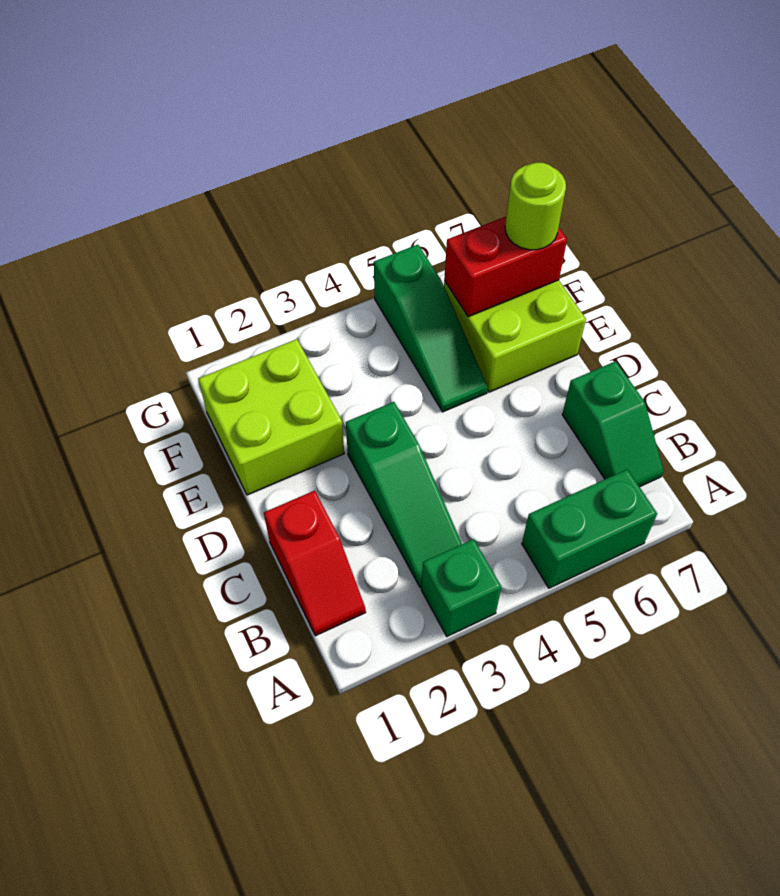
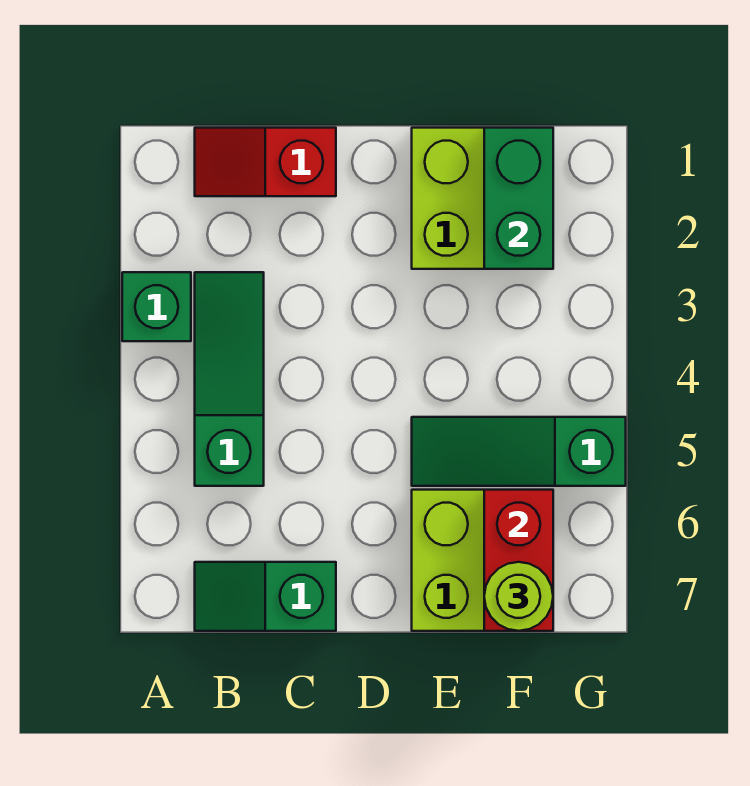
green 1x2 brick [522,469,657,588] -> green 1x2 brick moved to [484,128,553,269]
green 1x3 slope [346,402,462,588] -> green 1x3 slope turned to [195,272,264,486]

